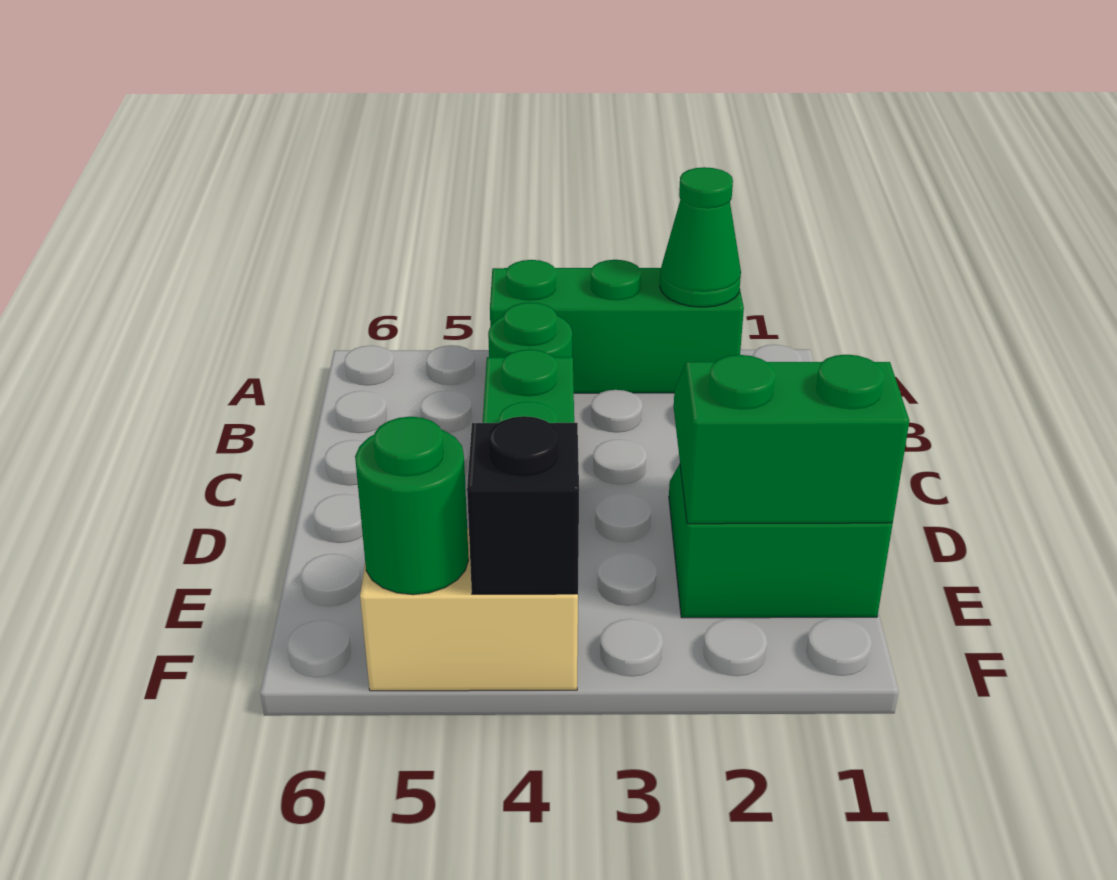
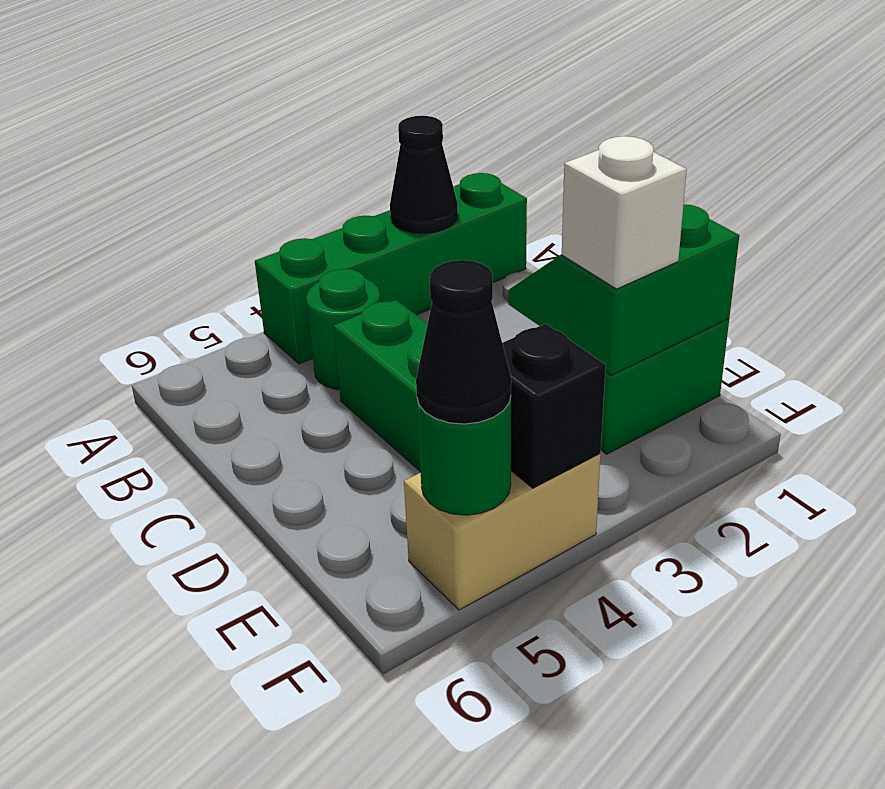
green 1x3 brick [490,260,744,393] -> green 1x4 brick [255,173,527,364]
green 1x1 cone [660,167,741,307] -> black 1x1 cone [390,116,458,233]
none -> white 1x1 brick [562,136,687,289]
none -> black 1x1 cone [416,260,511,424]

